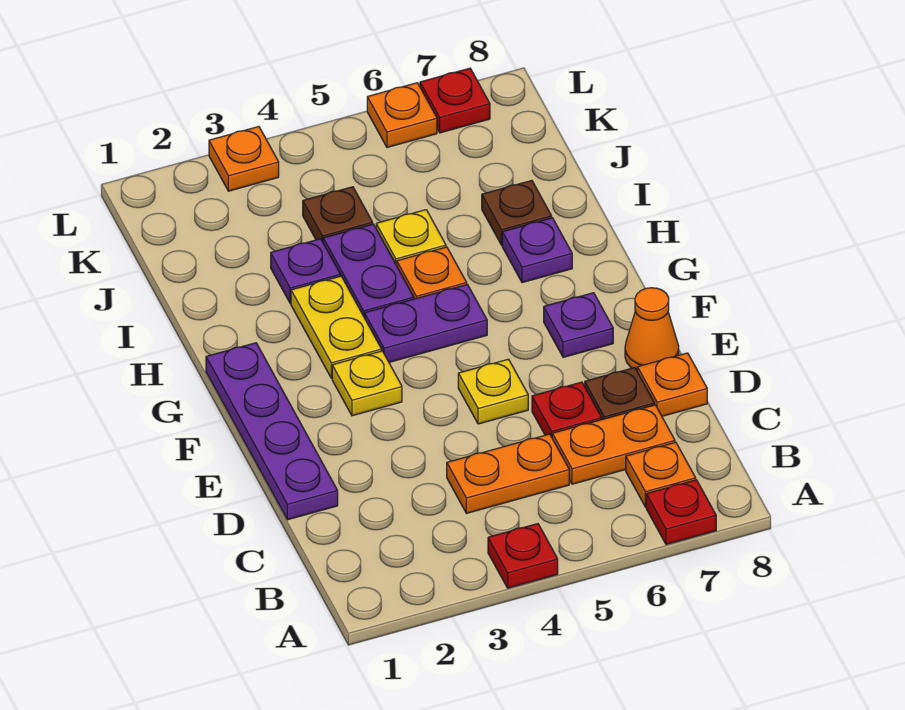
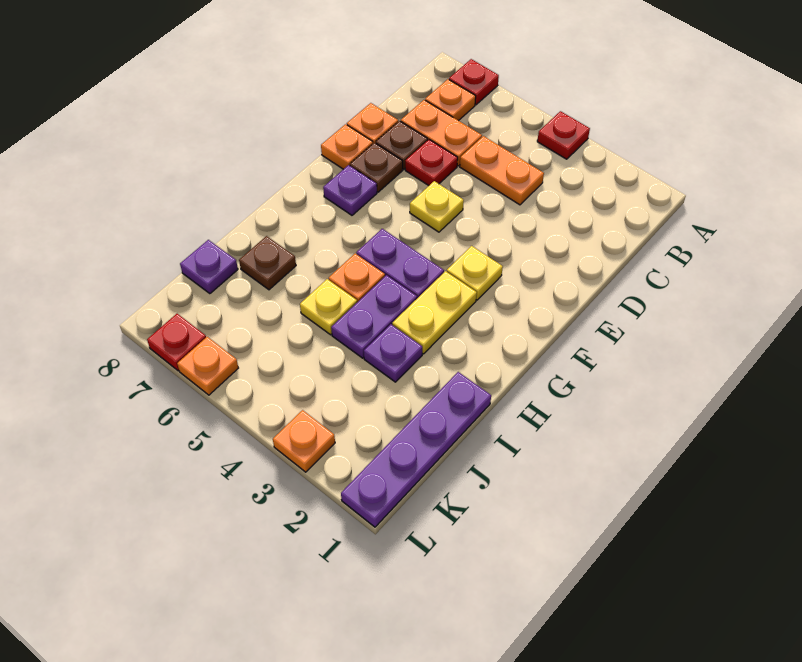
purple 1x4 plate [206,343,338,520] -> purple 1x4 plate moved to [341,372,491,527]
orange 1x1 cone [625,288,679,370] -> orange 1x1 plate [321,124,373,169]
purple 1x1 plate [502,218,572,283] -> purple 1x1 plate moved to [180,240,238,294]
brown 1x1 plate [303,187,373,242] -> brown 1x1 plate moved to [350,143,403,192]

